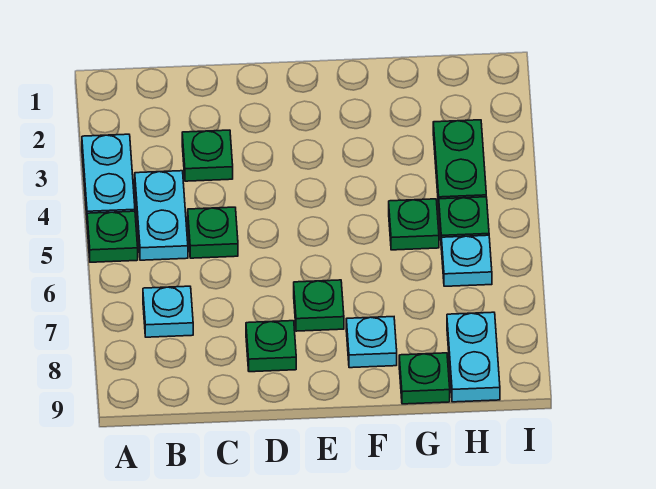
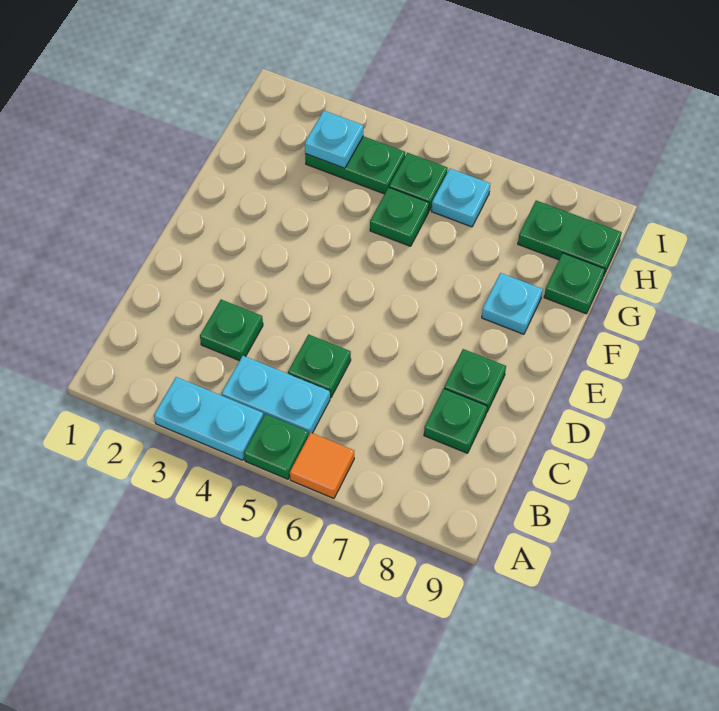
none -> orange 1x1 tile [290,433,354,499]
cyan 1x1 plate [143,286,193,337] -> cyan 1x1 plate moved to [305,111,363,168]
green 1x1 plate [294,280,344,331] -> green 1x1 plate moved to [424,389,487,453]
cyan 1x2 plate [447,312,500,402] -> green 1x2 plate [518,201,622,275]

